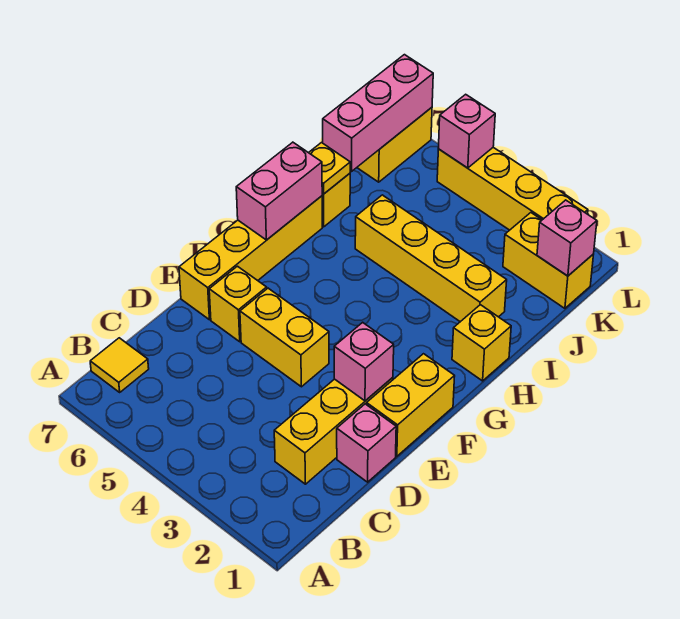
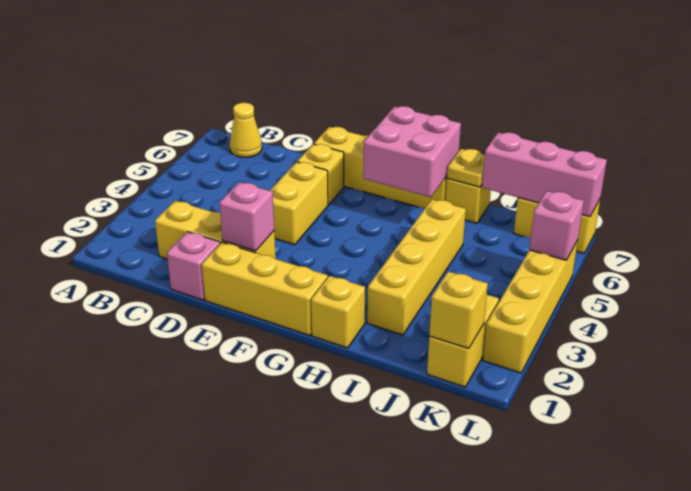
yellow 1x1 tile [90,338,149,392] -> yellow 1x1 cone [230,103,262,157]
yellow 1x2 brick [367,354,455,456] -> yellow 1x3 brick [202,242,328,336]
pink 1x2 brick [236,142,322,240] -> pink 2x2 brick [363,106,461,197]
pink 1x1 brick [537,200,597,276] -> yellow 1x1 brick [429,272,488,349]

